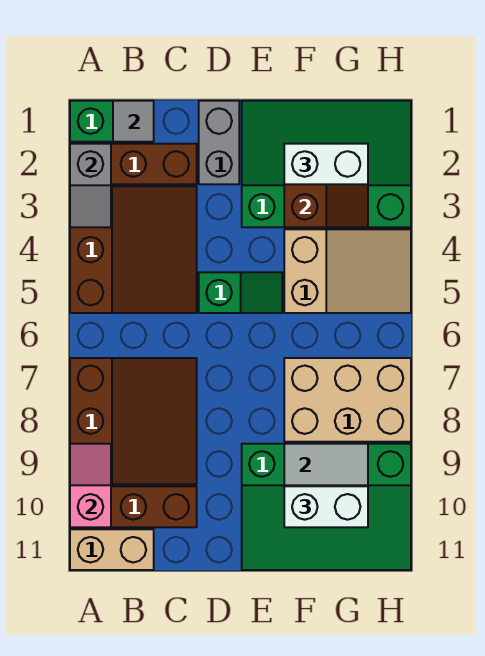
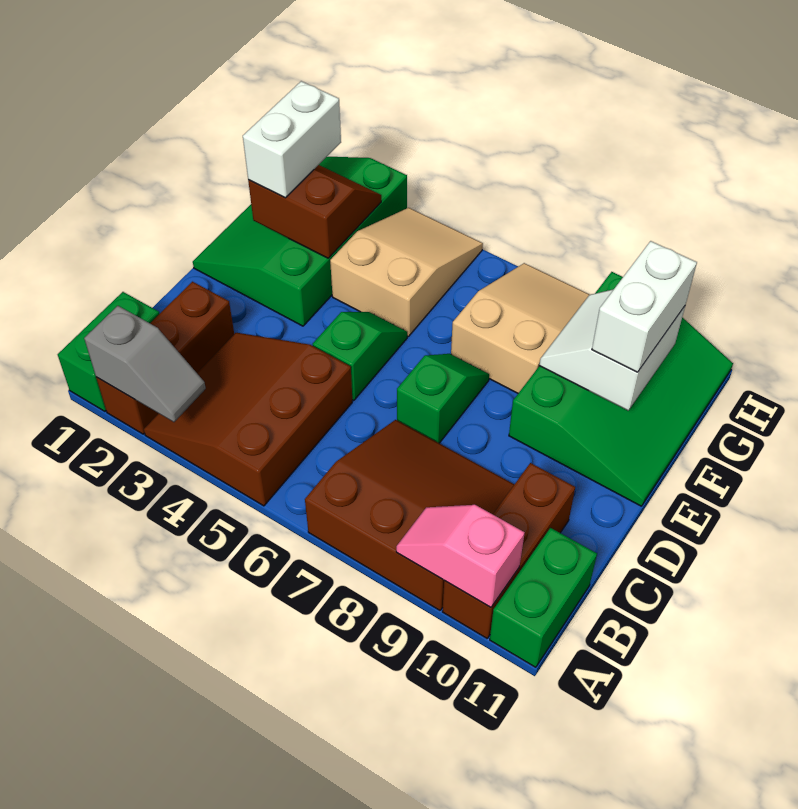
brown 3x3 slope [70,186,197,313] -> brown 3x3 slope turned to [144,333,352,506]
tan 1x2 brick [70,529,154,570] -> green 1x2 brick [490,528,597,667]
grey 1x1 tile [113,101,154,142] -> none
grey 1x2 brick [199,101,239,184] -> none
none -> green 1x2 slope [397,354,489,443]
tan 2x3 brick [284,358,411,442] -> tan 2x3 slope [451,263,590,393]

